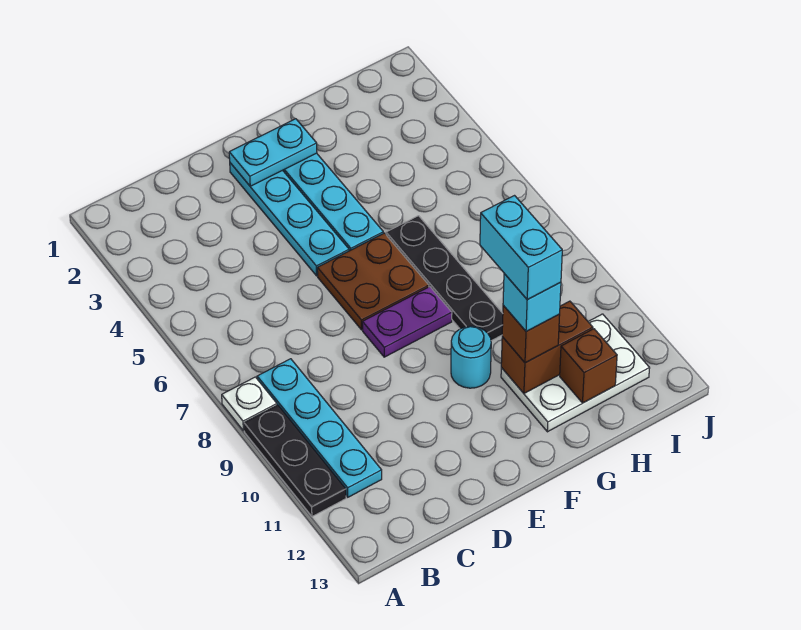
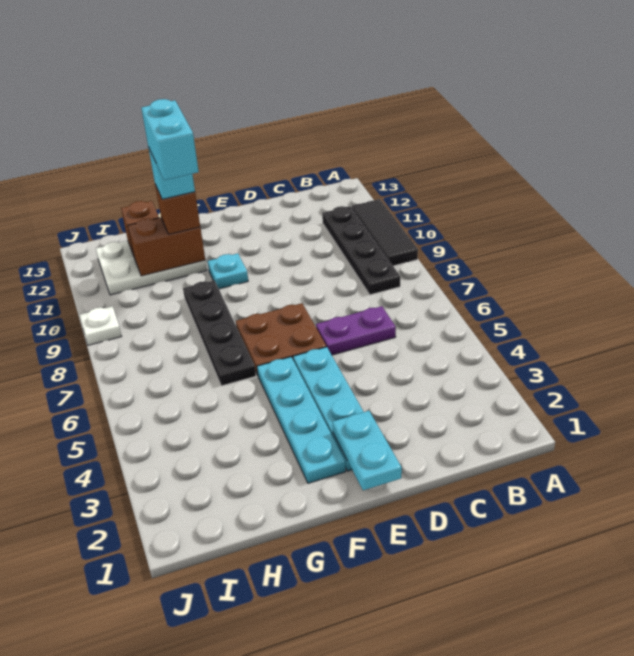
white 1x1 plate [222,377,277,431] -> white 1x1 plate moved to [80,306,122,345]
black 1x3 plate [244,405,346,517] -> black 1x3 tile [352,199,418,266]
cyan 1x4 plate [257,359,382,497] -> black 1x4 plate [322,206,400,295]
cyan 1x2 plate [229,119,317,186] -> cyan 1x2 plate turned to [332,411,402,490]
purple 1x2 plate [362,287,452,357] -> purple 1x2 plate moved to [316,306,396,355]
cyan 1x1 round brick [451,326,491,388] -> cyan 1x1 plate [208,253,248,289]

